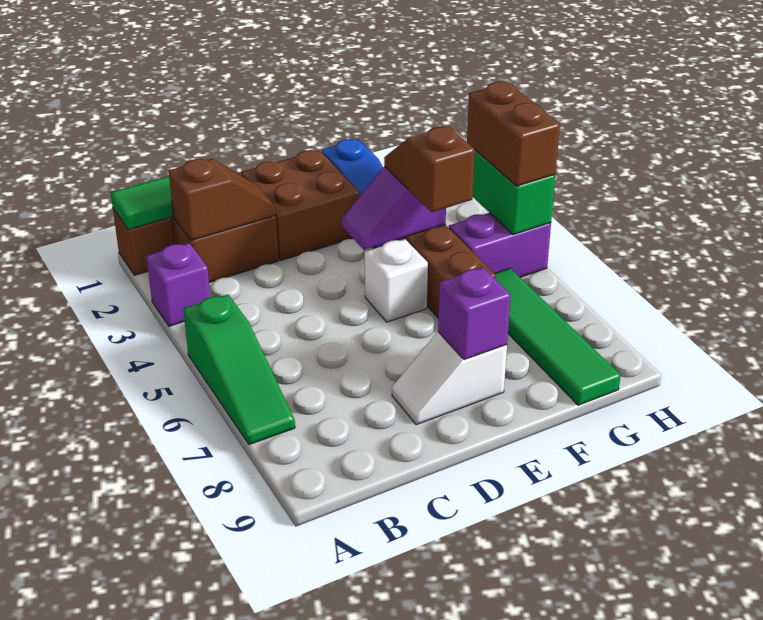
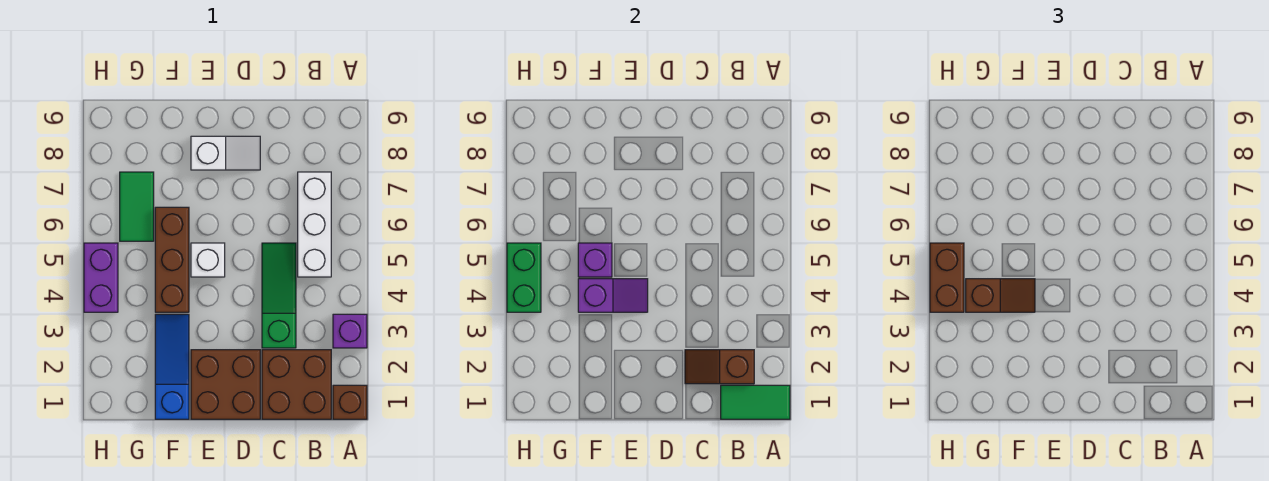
green 1x3 slope [183,294,295,445] -> green 1x3 slope moved to [262,243,296,348]
none -> white 1x3 brick [298,172,331,277]
purple 1x1 brick [438,267,511,360] -> purple 1x1 brick moved to [578,243,612,277]
brown 1x2 slope [384,127,475,212] -> brown 1x2 slope turned to [966,279,1035,312]
purple 1x2 brick [449,213,551,277] -> purple 1x2 brick turned to [84,243,118,312]
green 1x4 tile [495,268,621,405] -> green 1x2 tile [120,172,154,241]

